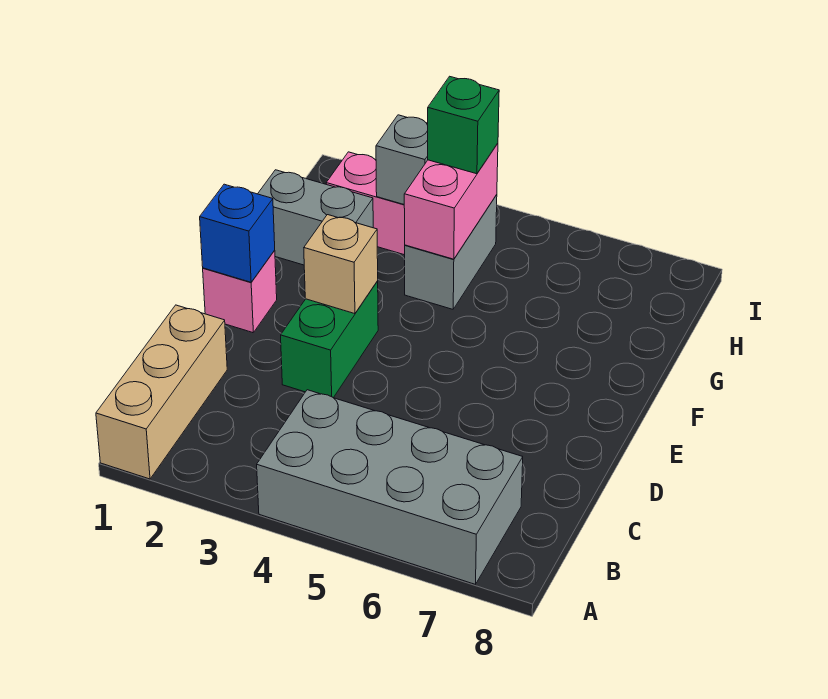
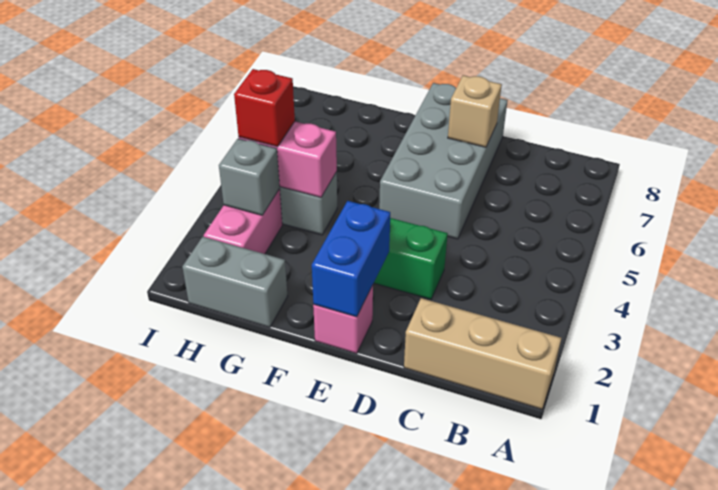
grey 2x4 brick [257,390,523,584] -> grey 2x4 brick moved to [379,83,508,239]
blue 1x1 brick [200,184,275,282] -> blue 1x2 brick [312,201,390,317]
tan 1x1 brick [304,215,378,314] -> tan 1x1 brick moved to [448,76,502,147]
grey 1x2 brick [258,170,373,265] -> grey 1x2 brick turned to [182,237,288,328]
green 1x1 brick [428,76,499,174] -> red 1x1 brick [234,69,295,147]

